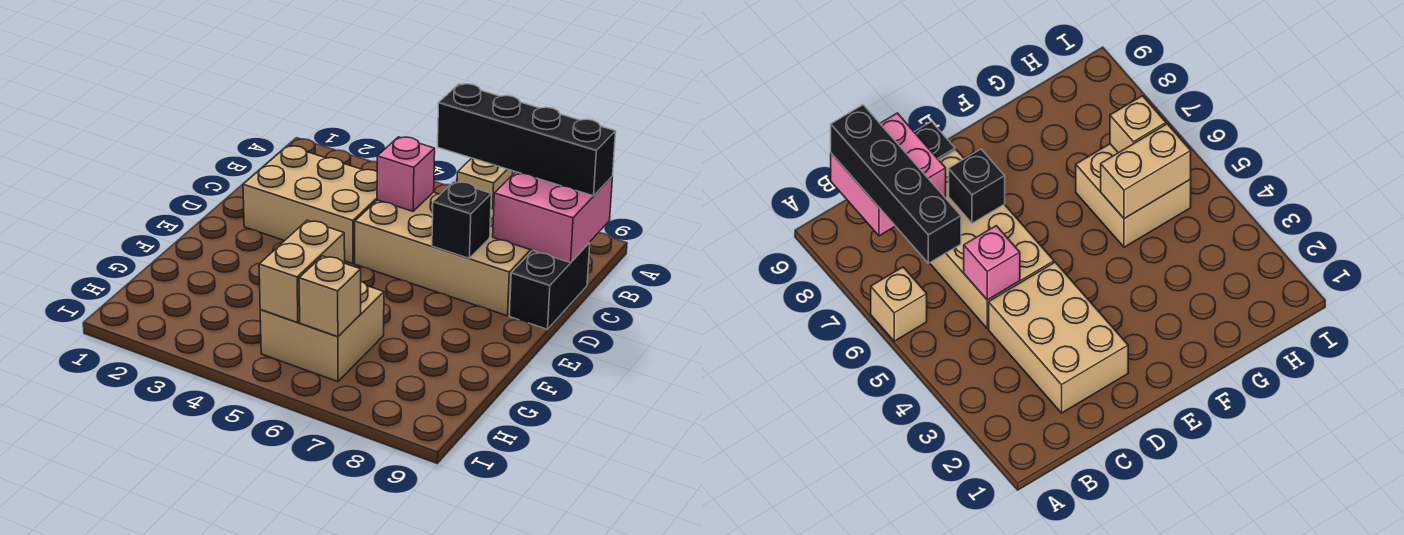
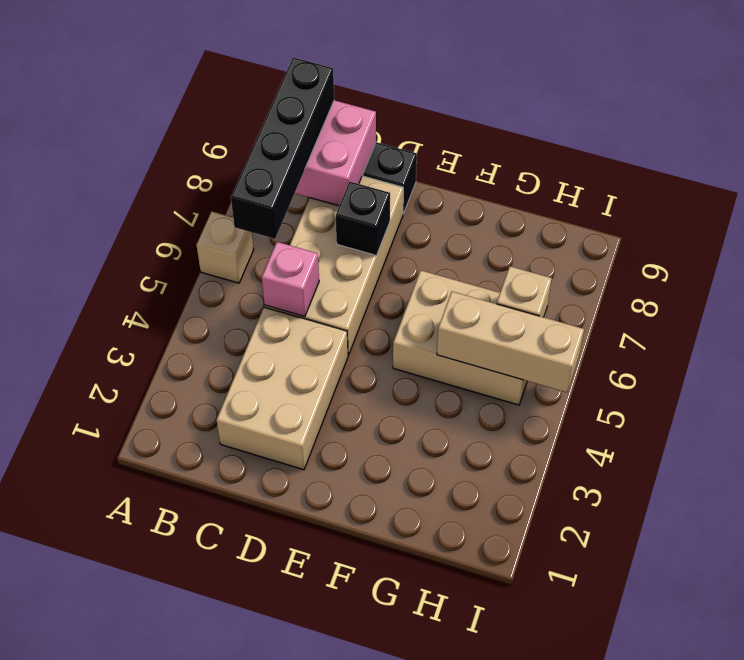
tan 2x2 brick [260,281,384,382] -> tan 2x3 brick [393,271,547,405]
tan 1x2 brick [259,220,345,322] -> tan 1x3 brick [437,292,584,392]

